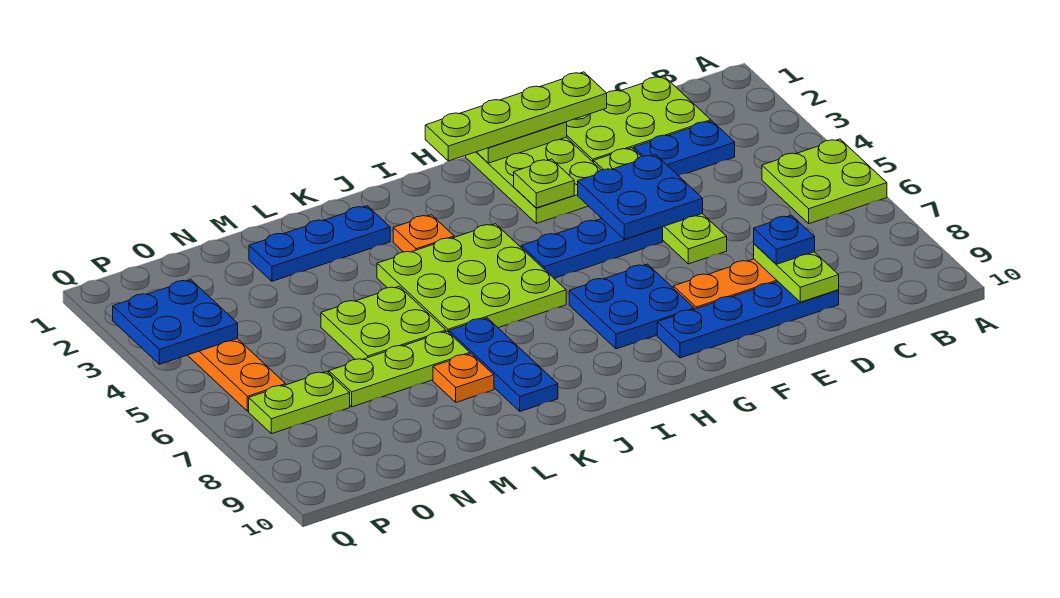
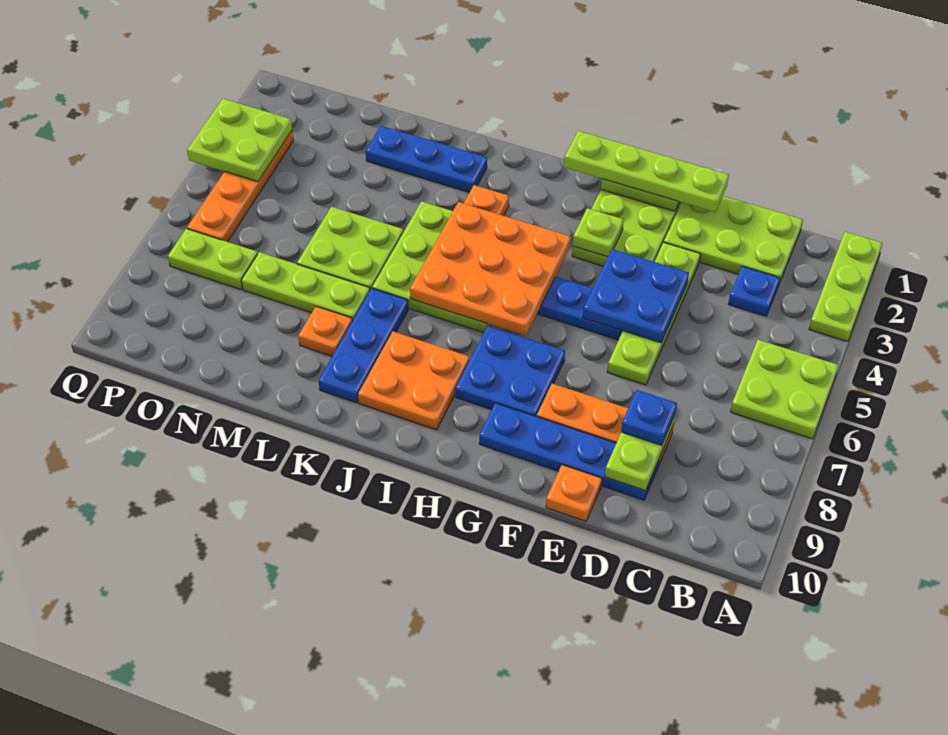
none -> lime 1x3 plate [809,232,882,342]
blue 1x2 plate [634,121,735,176] -> blue 1x1 plate [728,266,780,316]
none -> orange 1x1 plate [546,465,602,521]
none -> orange 3x3 plate [410,202,571,336]
none -> orange 2x2 plate [358,332,469,430]
blue 2x2 plate [113,280,238,364] -> lime 2x2 plate [187,99,292,182]

